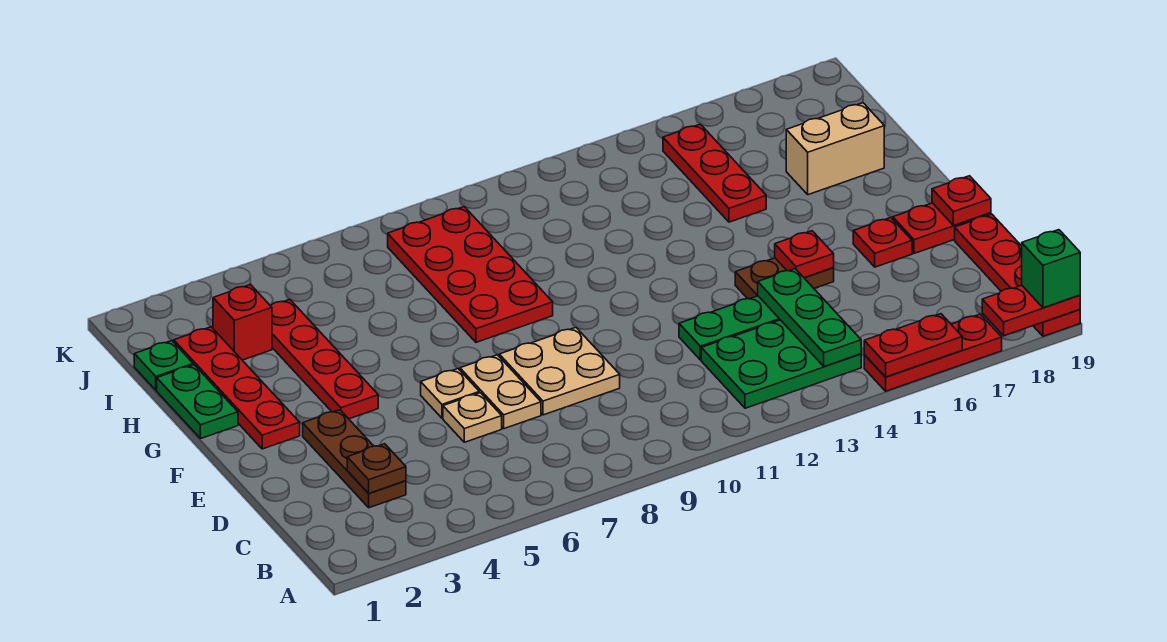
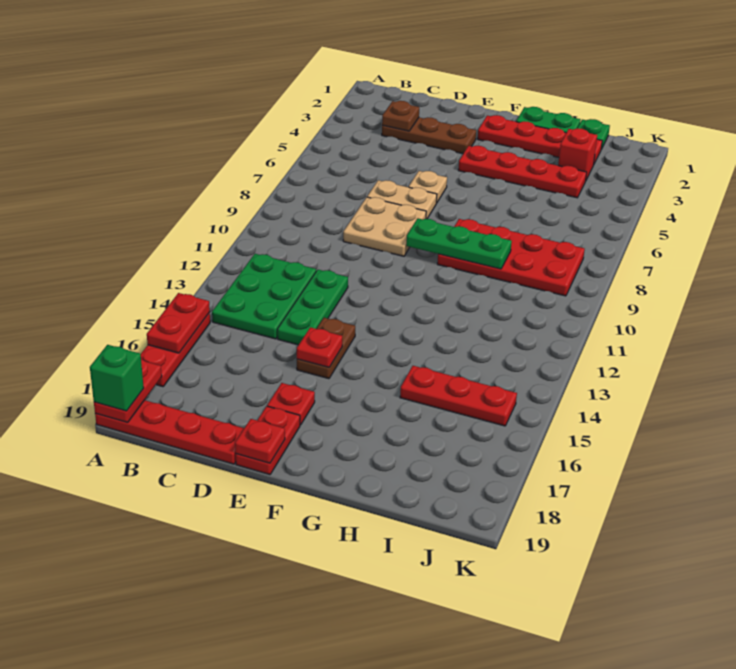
green 1x3 plate [758,269,861,366] -> green 1x3 plate moved to [406,218,512,269]
tan 1x1 plate [443,393,502,442] -> none
tan 1x2 brick [786,103,884,195] -> none

